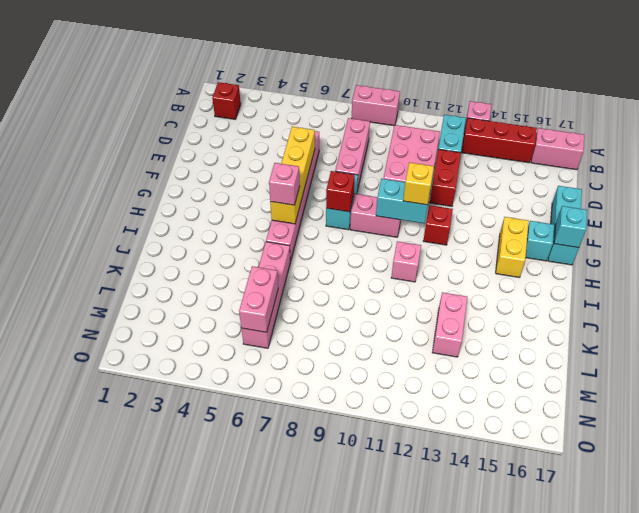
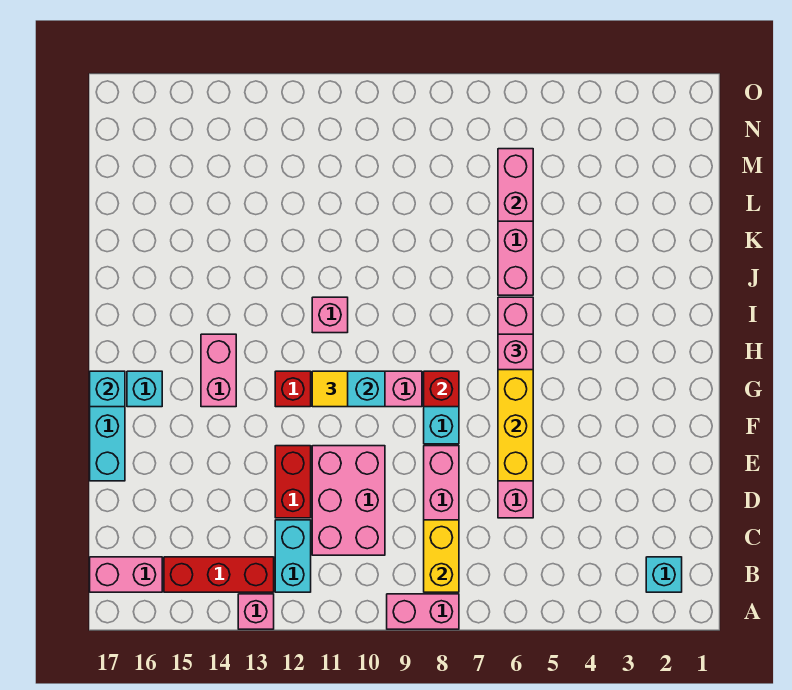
red 1x1 brick [212,82,241,119] -> cyan 1x1 brick [646,557,682,592]
yellow 1x1 brick [403,162,434,205] -> yellow 1x1 tile [312,371,348,407]
yellow 1x2 brick [496,217,529,278] -> yellow 1x2 brick moved to [424,520,459,592]
pink 1x2 brick [432,292,467,357] -> pink 1x2 brick moved to [201,334,236,407]

